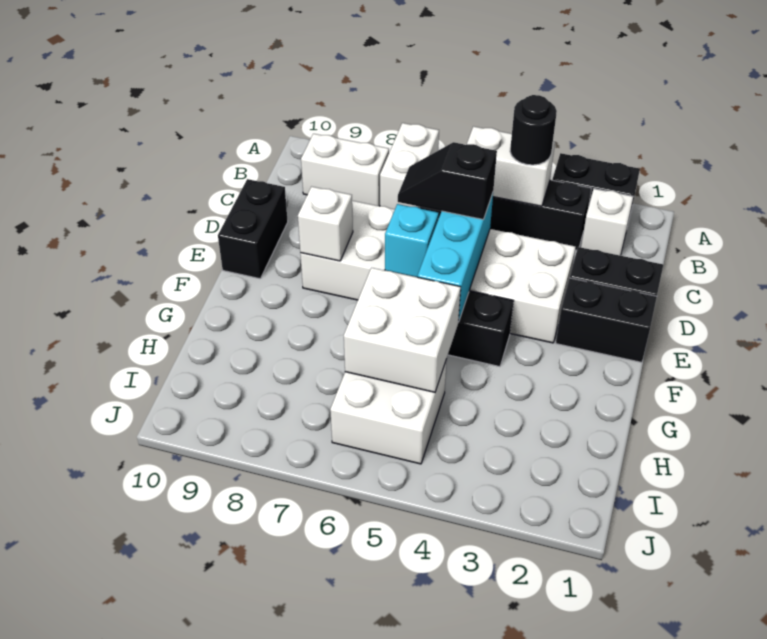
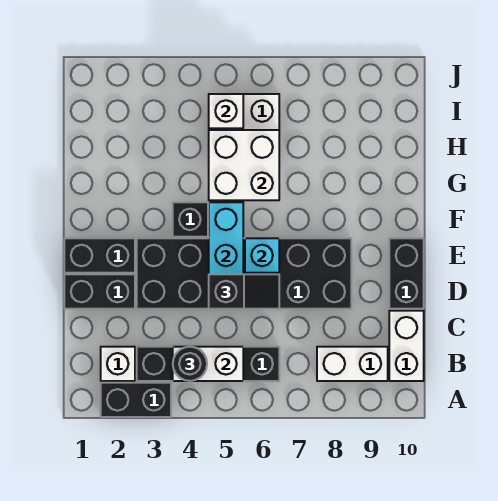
white 1x2 brick [380,123,439,209] -> white 1x2 brick moved to [389,311,424,381]
white 2x6 brick [300,201,575,343] -> black 2x6 brick [137,238,351,309]
white 1x1 brick [298,187,353,261] -> white 1x1 brick moved to [209,94,243,128]

